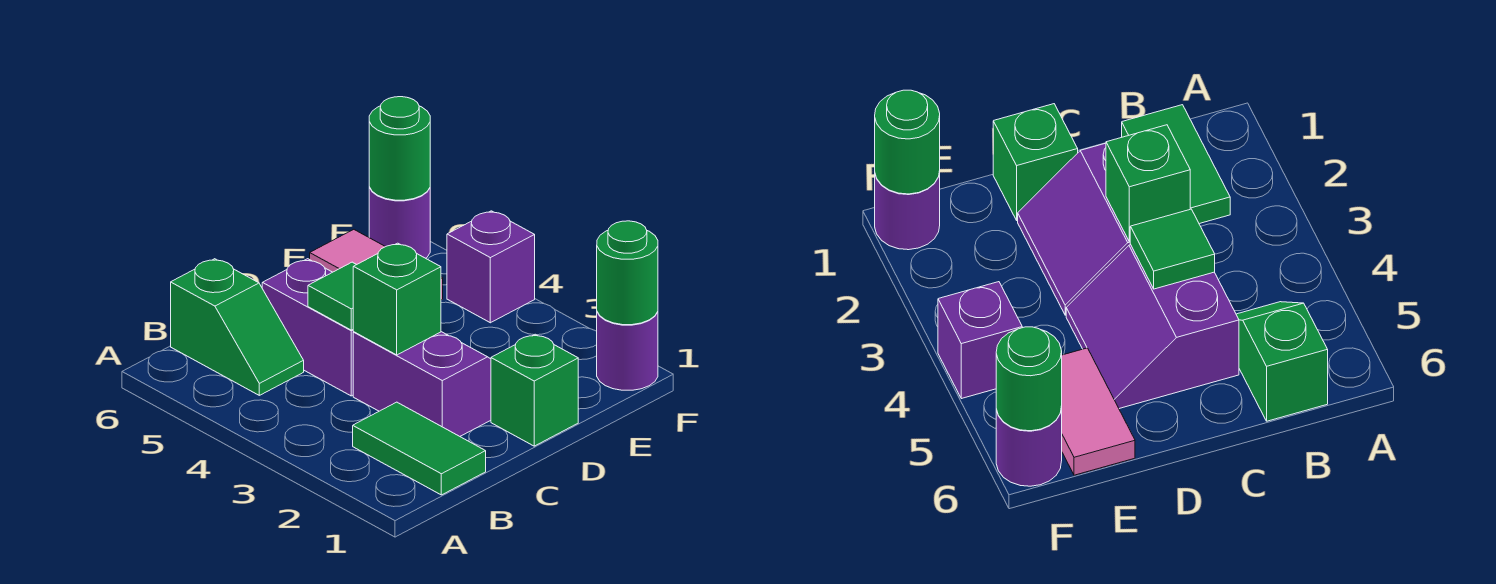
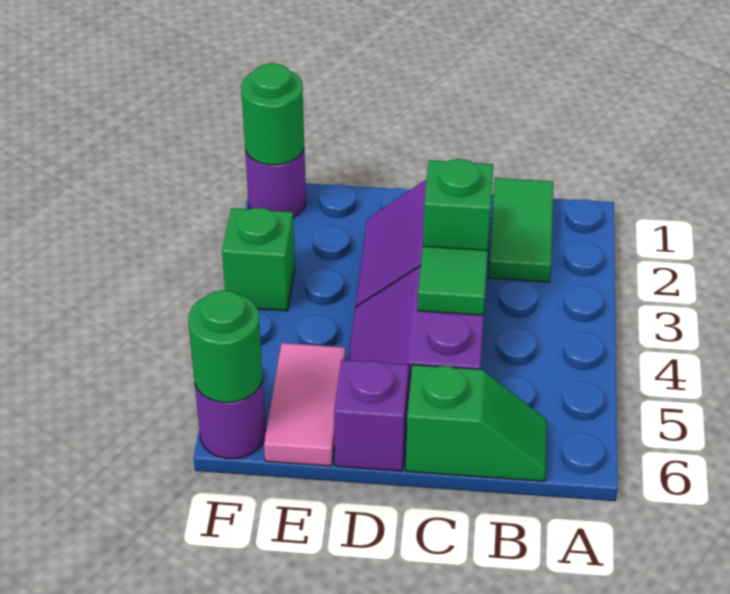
green 1x2 slope [171,259,304,395] -> green 1x2 slope turned to [406,365,547,481]
green 1x1 brick [491,334,578,446] -> green 1x1 brick moved to [222,208,295,311]
purple 1x1 brick [447,211,535,323] -> purple 1x1 brick moved to [334,360,409,471]

